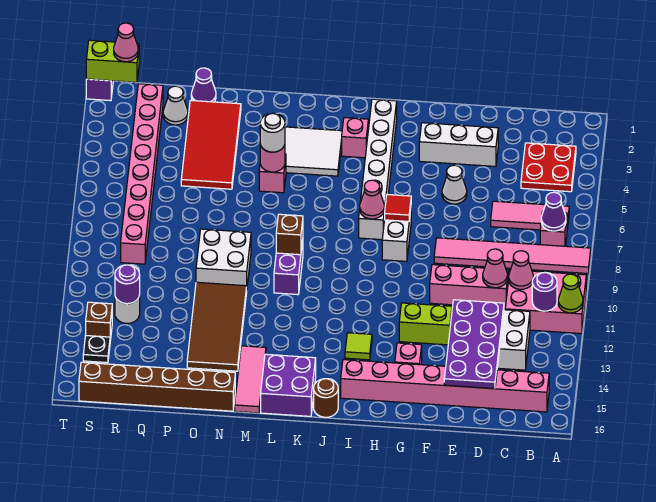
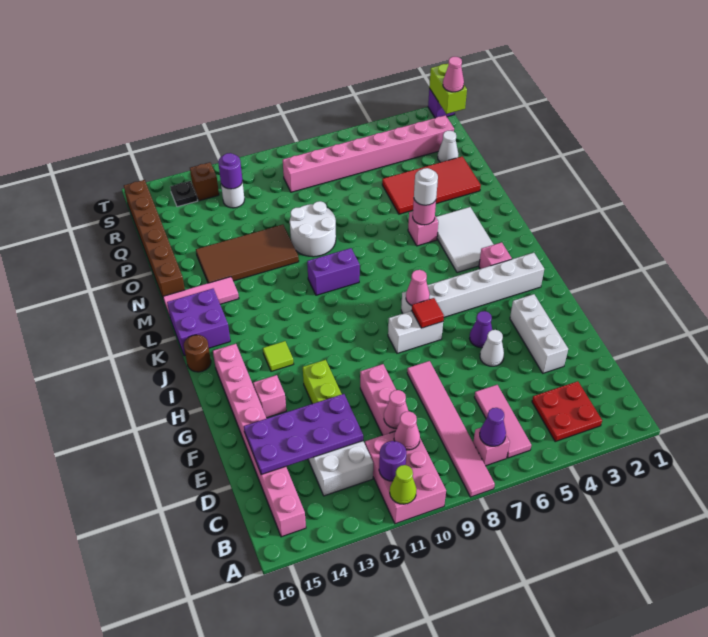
brown 1x1 brick [276,214,303,255] -> none
white 2x2 brick [196,229,251,286] -> white 2x2 round brick [290,201,336,257]
purple 1x1 cone [191,68,216,102] -> purple 1x1 cone moved to [470,311,492,348]

